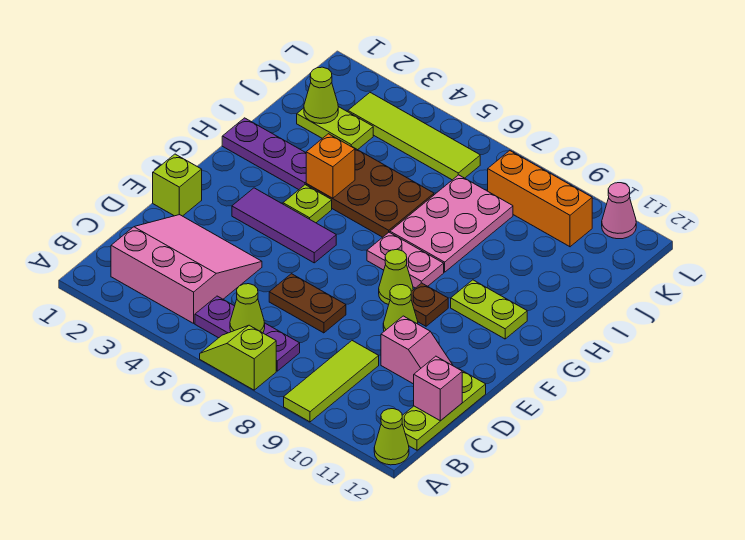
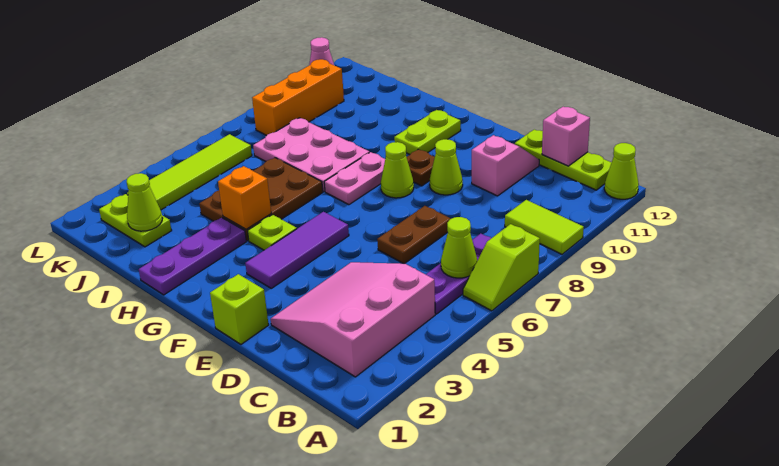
lime 1x3 tile [284,341,379,422] -> lime 1x2 tile [505,200,584,254]
lime 1x2 plate [297,107,373,150] -> lime 1x2 plate turned to [99,194,172,247]

